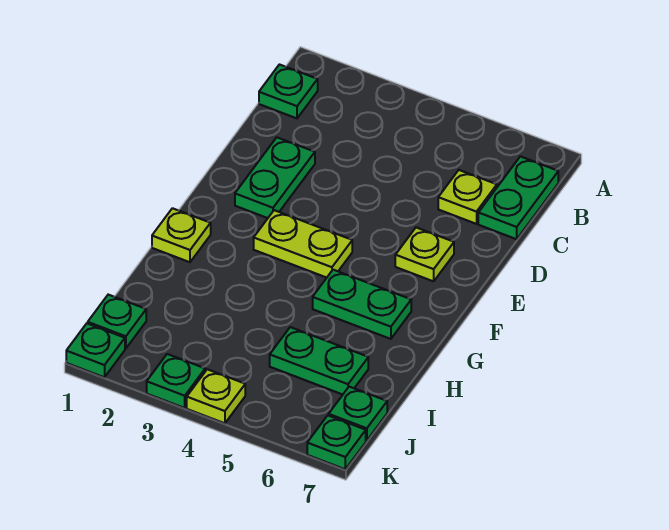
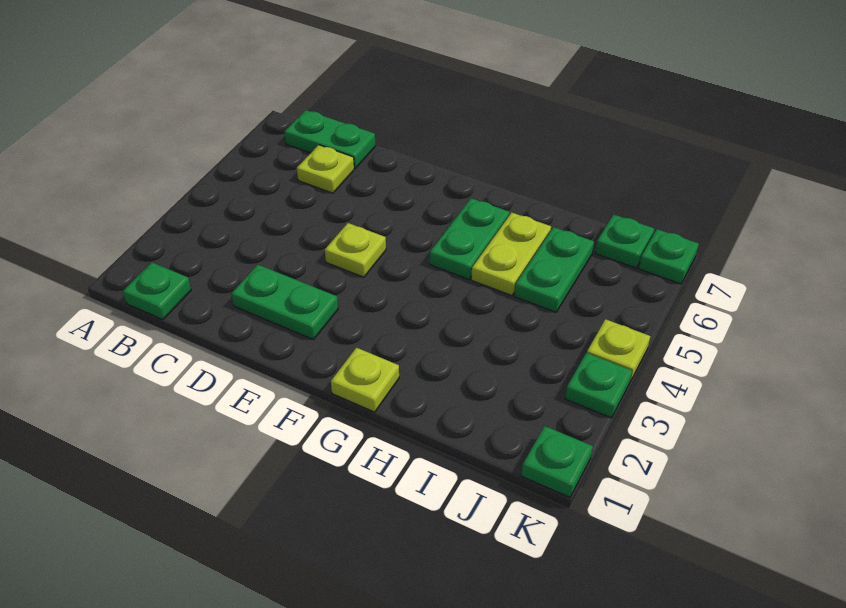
lime 1x1 plate [395,228,454,281] -> lime 1x1 plate moved to [325,223,386,277]
lime 1x2 plate [254,210,352,278] -> lime 1x2 plate moved to [471,212,551,296]
green 1x1 plate [88,295,146,349] -> none

